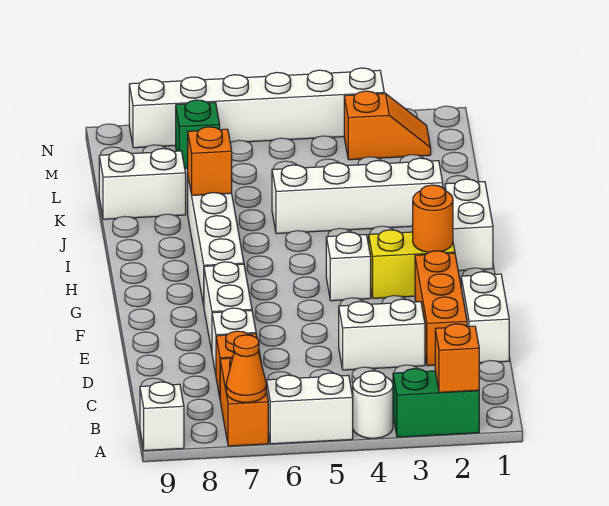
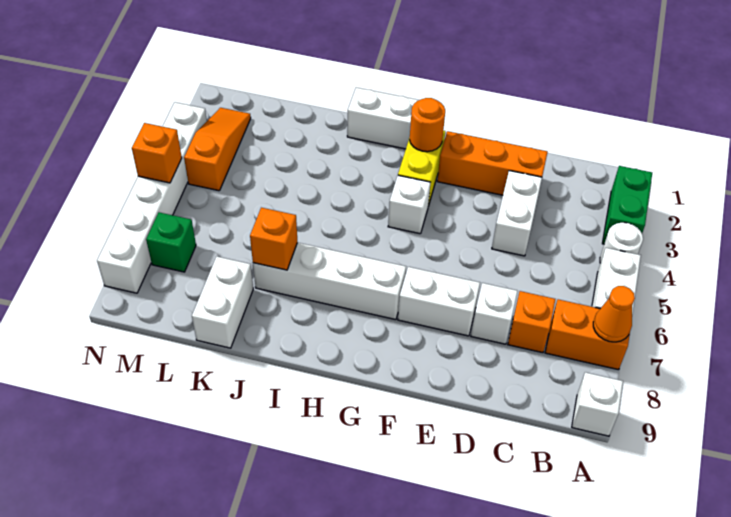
orange 1x1 brick [435,324,479,392] -> orange 1x1 brick moved to [132,123,182,183]
white 1x2 brick [461,272,509,363] -> none
white 1x4 brick [272,158,443,234] -> none
orange 1x2 slope [344,91,431,160] -> orange 1x3 slope [184,108,251,191]

